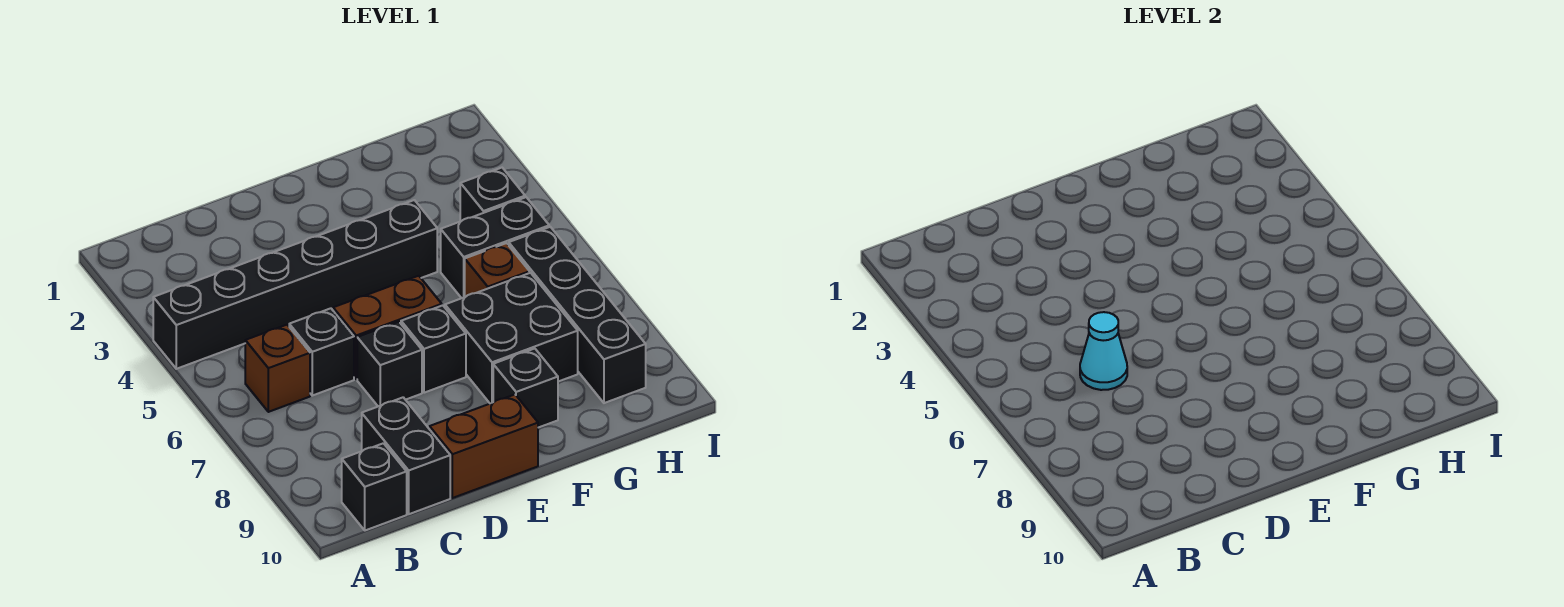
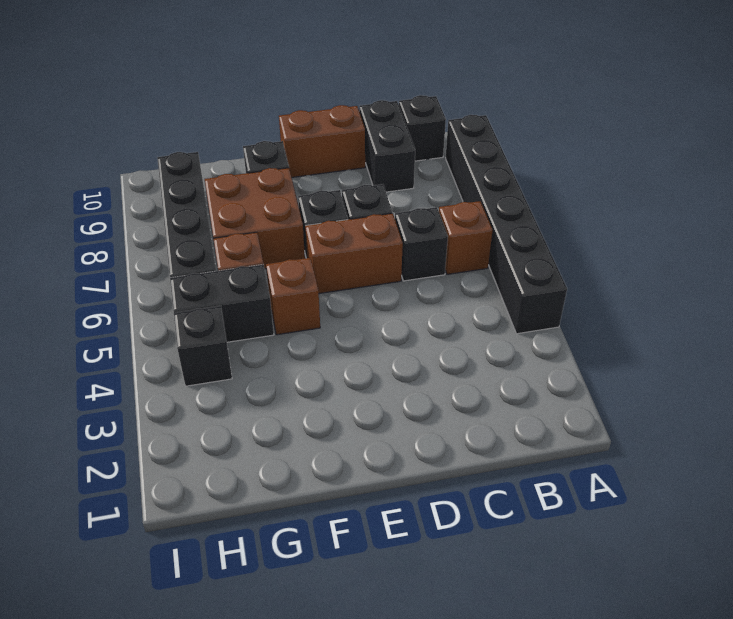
black 1x6 brick [153,200,437,369] -> black 1x6 brick turned to [446,115,567,334]
cyan 1x1 cone [1080,312,1127,390] -> none
none -> brown 1x1 brick [266,258,320,335]
black 2x2 brick [445,273,578,403] -> brown 2x2 brick [205,168,305,269]

